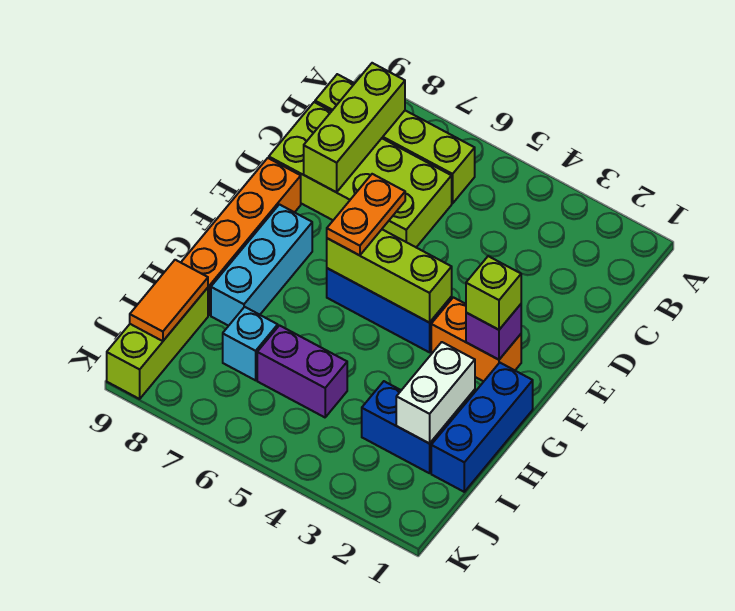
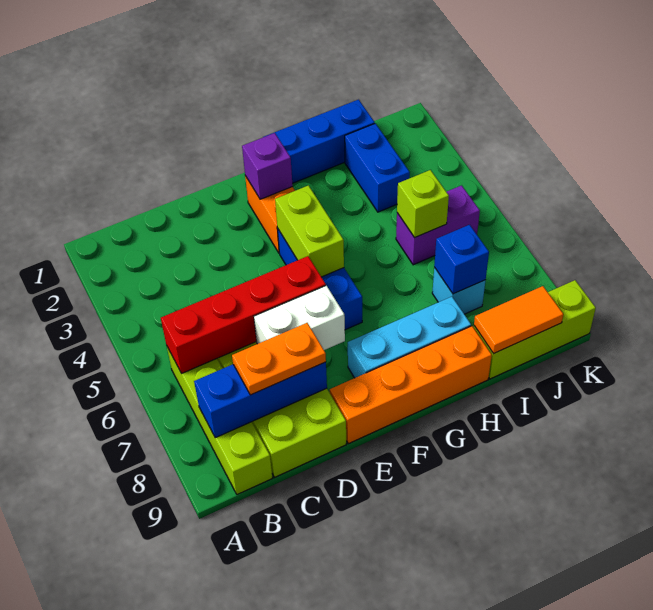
none -> red 1x4 brick [161,256,326,373]
lime 1x3 brick [304,63,405,192] -> blue 1x3 brick [194,362,327,438]
orange 1x2 plate [327,174,405,255] -> orange 1x2 plate moved to [232,323,326,395]
lime 1x1 brick [466,256,521,330] -> lime 1x1 brick moved to [397,170,449,238]
lime 1x3 brick [327,230,452,323] -> lime 1x2 brick [275,185,344,277]
white 1x2 brick [396,342,475,444] -> white 1x2 brick moved to [254,286,345,350]
purple 1x2 brick [257,326,347,417] -> purple 1x2 brick turned to [396,185,480,265]
none -> blue 1x1 brick [434,225,489,294]

